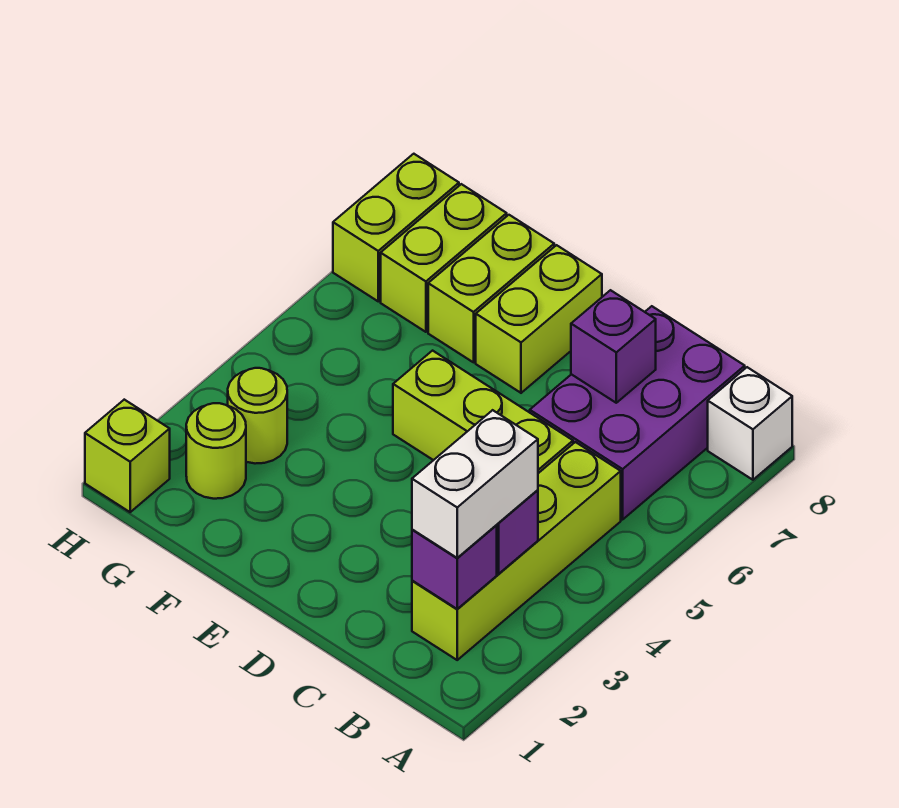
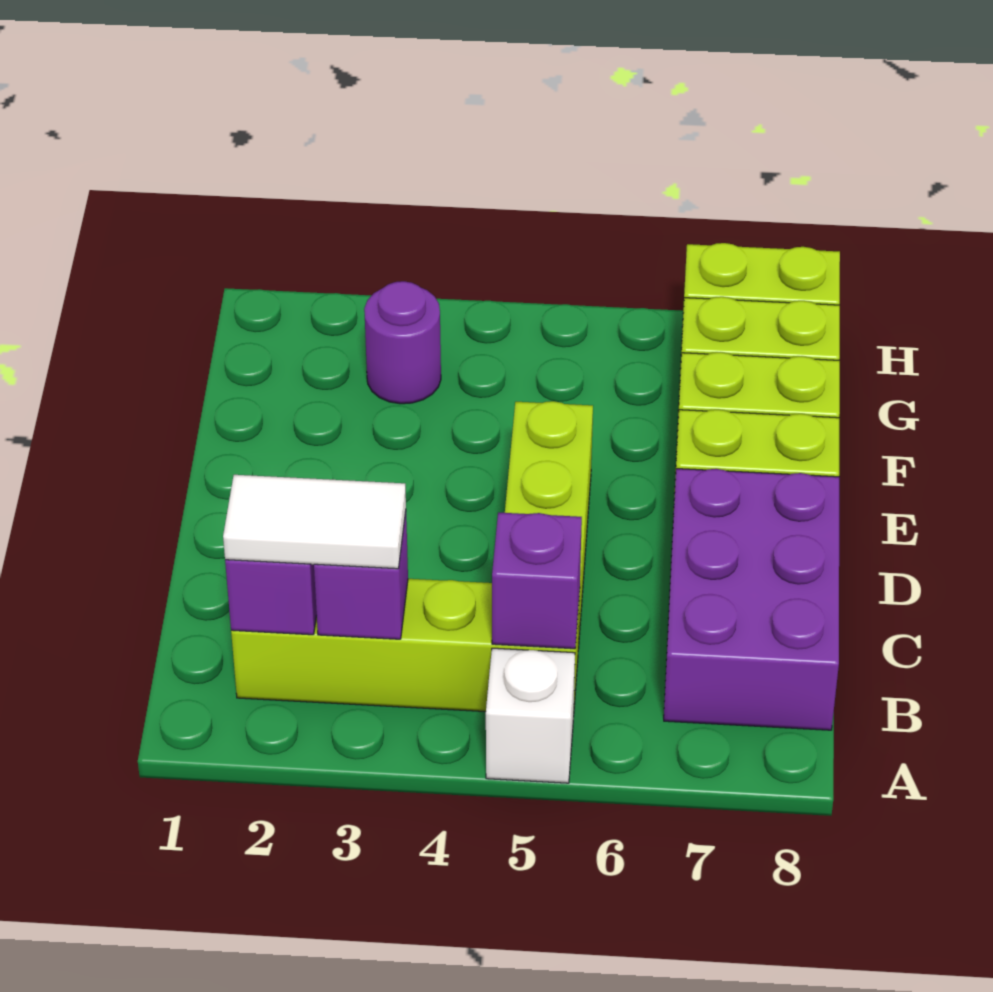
white 1x1 brick [708,367,792,480] -> white 1x1 brick moved to [486,648,575,783]
white 1x2 brick [412,410,538,558] -> white 1x2 tile [223,475,406,569]
purple 2x3 brick [530,306,745,520] -> purple 2x3 brick turned to [664,469,839,730]
purple 1x1 brick [571,290,656,403] -> purple 1x1 brick moved to [492,512,582,649]
lime 1x1 round brick [186,403,246,499] -> none
lime 1x1 round brick [228,368,287,464] -> purple 1x1 round brick [364,281,441,404]
lime 1x1 brick [85,400,170,512] -> none

